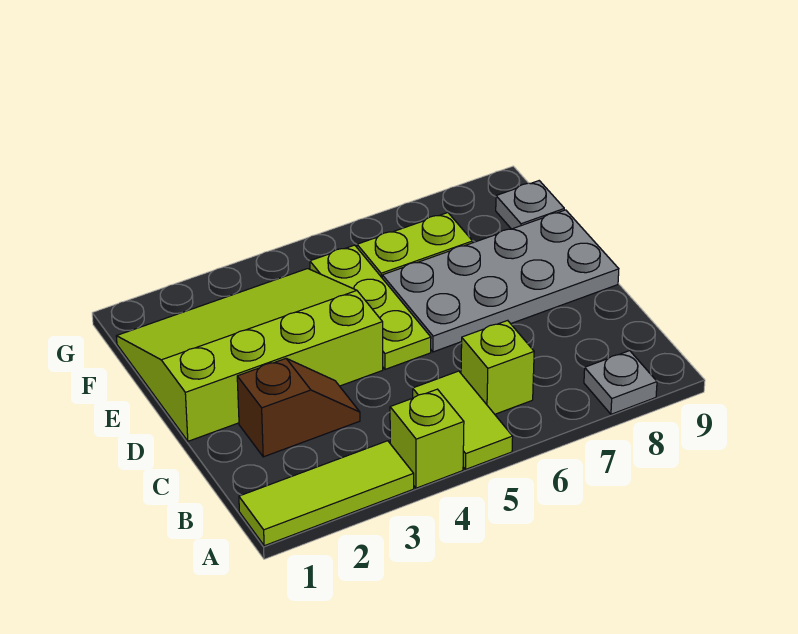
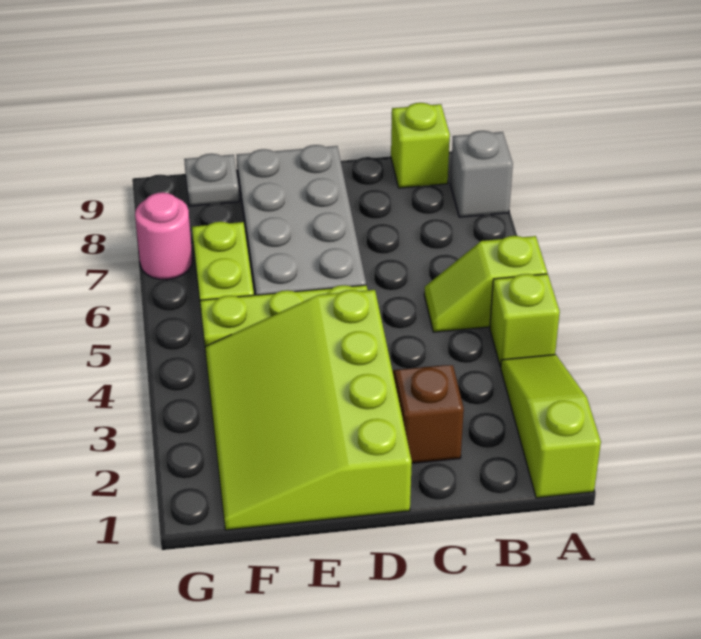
lime 1x3 tile [239,441,414,546] -> lime 1x3 slope [501,355,601,498]
lime 1x2 tile [413,371,513,470] -> lime 1x2 slope [424,236,547,332]
grey 1x1 plate [584,351,657,414] -> grey 1x1 brick [450,131,513,217]
lime 1x1 brick [461,320,534,414] -> lime 1x1 brick moved to [391,103,450,188]
none -> pink 1x1 round brick [135,192,192,279]

